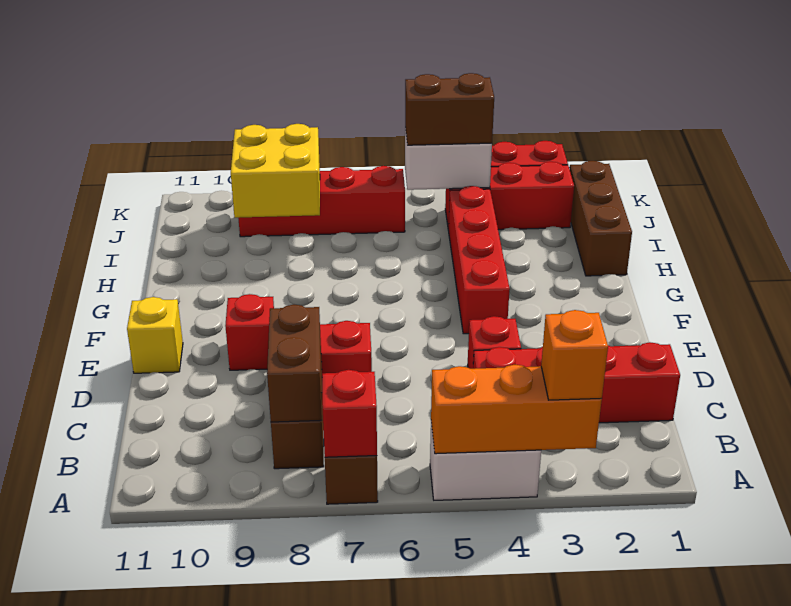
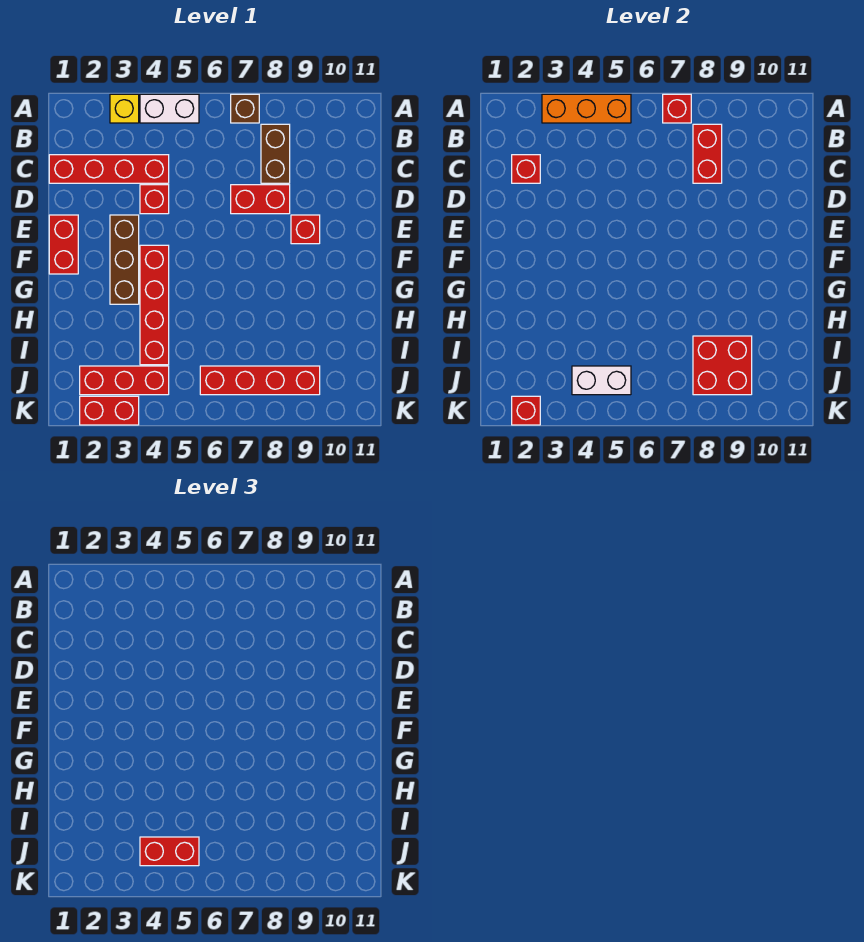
orange 1x1 brick [541,310,608,400] -> none
brown 1x2 brick [267,305,322,422] -> red 1x2 brick [693,124,722,183]
none -> red 1x1 brick [512,155,540,183]
none -> red 1x2 brick [49,215,78,274]
yellow 1x1 brick [127,297,183,373] -> yellow 1x1 brick moved to [110,94,139,123]
brown 1x3 brick [570,161,632,276] -> brown 1x3 brick moved to [110,215,139,304]
yellow 2x2 brick [231,124,320,218] -> red 2x2 brick [693,336,752,395]
brown 1x2 brick [405,73,494,145] -> red 1x2 brick [140,837,199,866]
none -> red 1x1 brick [512,396,540,425]

